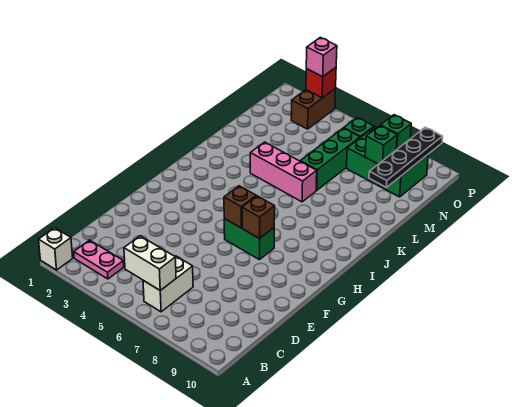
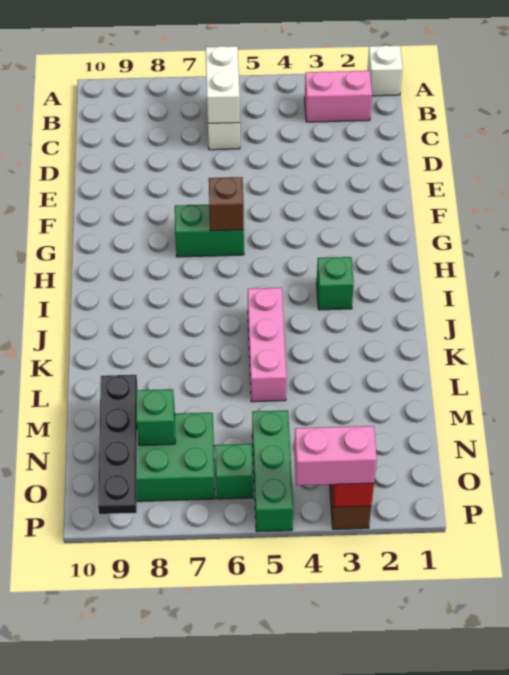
pink 1x2 plate [74,240,124,279] -> pink 1x2 brick [305,71,372,122]
white 1x2 brick [124,236,176,291] -> white 1x2 brick turned to [206,46,240,123]
brown 1x1 brick [242,196,275,239] -> none
pink 1x3 brick [250,142,317,202] -> pink 1x3 brick turned to [248,288,287,402]
green 1x3 brick [300,128,360,190] -> green 1x3 brick moved to [252,410,293,532]
green 1x1 brick [380,115,411,150] -> green 1x1 brick moved to [317,257,354,310]
pink 1x1 brick [306,37,337,77] -> pink 1x2 brick [294,426,377,485]

